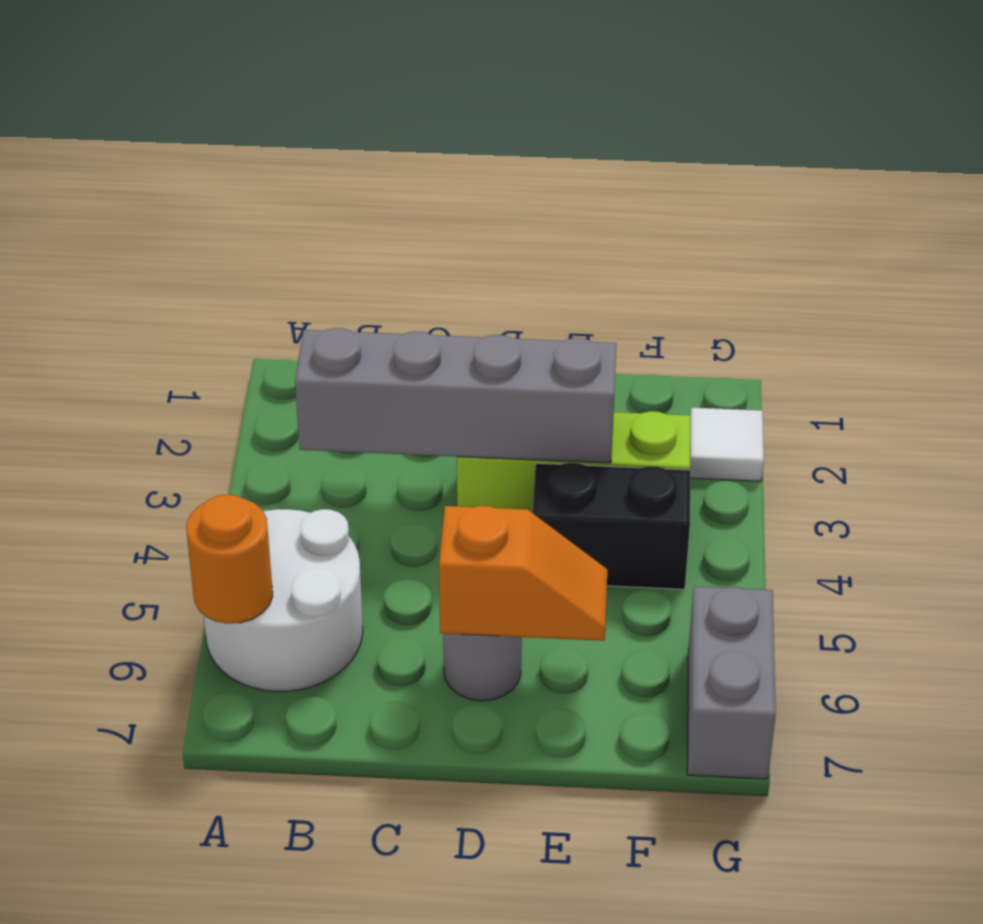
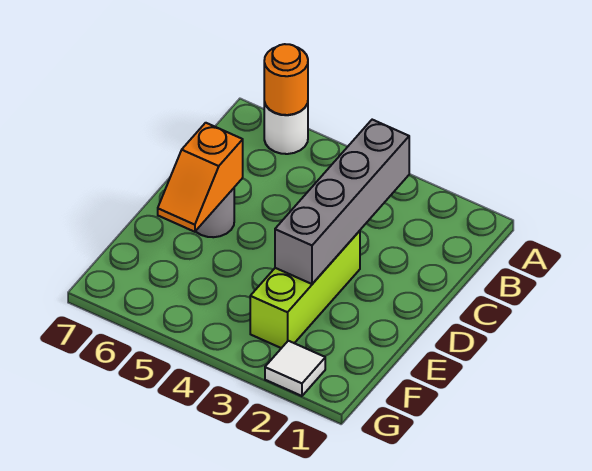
white 2x2 round brick [204,509,363,692] -> white 1x1 round brick [264,102,308,154]
black 1x2 brick [532,463,690,589] -> none
grey 1x2 brick [687,586,776,779] -> none

